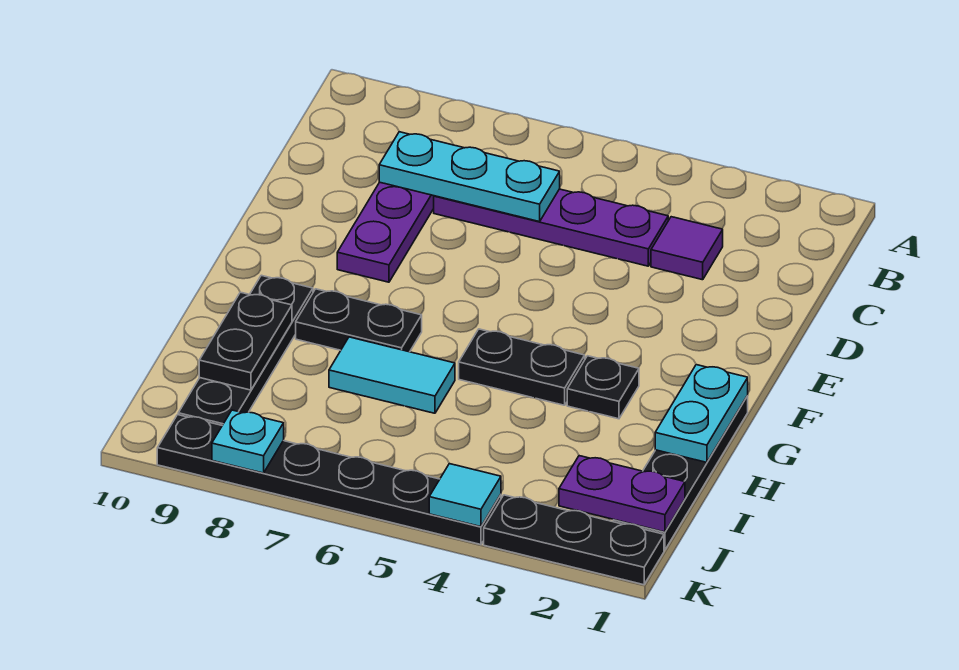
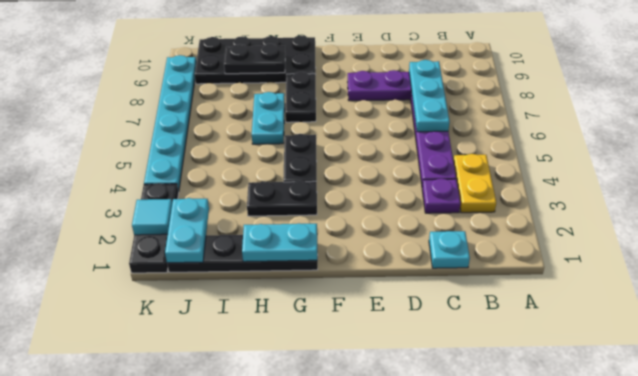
none -> yellow 1x2 plate [453,154,496,213]
purple 1x1 tile [651,217,723,280] -> purple 1x1 plate [422,178,460,213]
black 1x1 plate [567,356,639,419] -> black 1x2 plate [247,181,317,216]
black 1x4 plate [178,275,313,425] -> black 2x4 plate [195,35,316,84]
cyan 1x2 tile [329,337,455,413] -> cyan 1x2 plate [252,92,285,144]
purple 1x2 plate [559,456,685,532] -> cyan 1x2 plate [165,198,209,263]
black 1x6 plate [157,415,501,545] -> cyan 1x6 plate [144,55,196,192]
cyan 1x1 tile [429,464,501,527] -> cyan 1x1 tile moved to [132,199,172,235]
cyan 1x1 plate [212,410,284,473] -> cyan 1x1 plate moved to [429,231,470,268]

